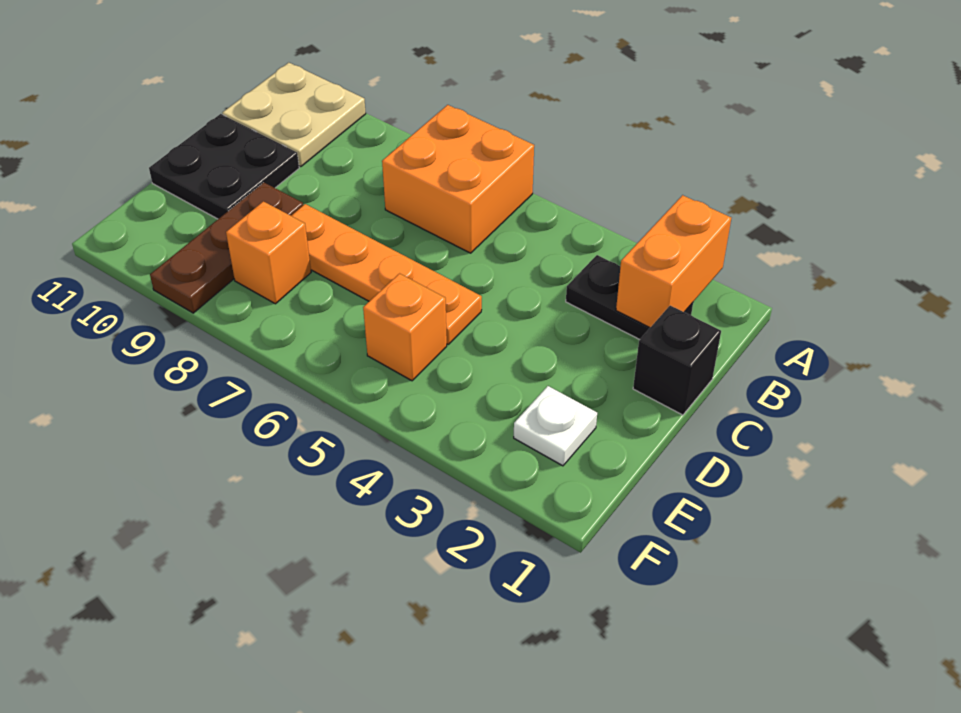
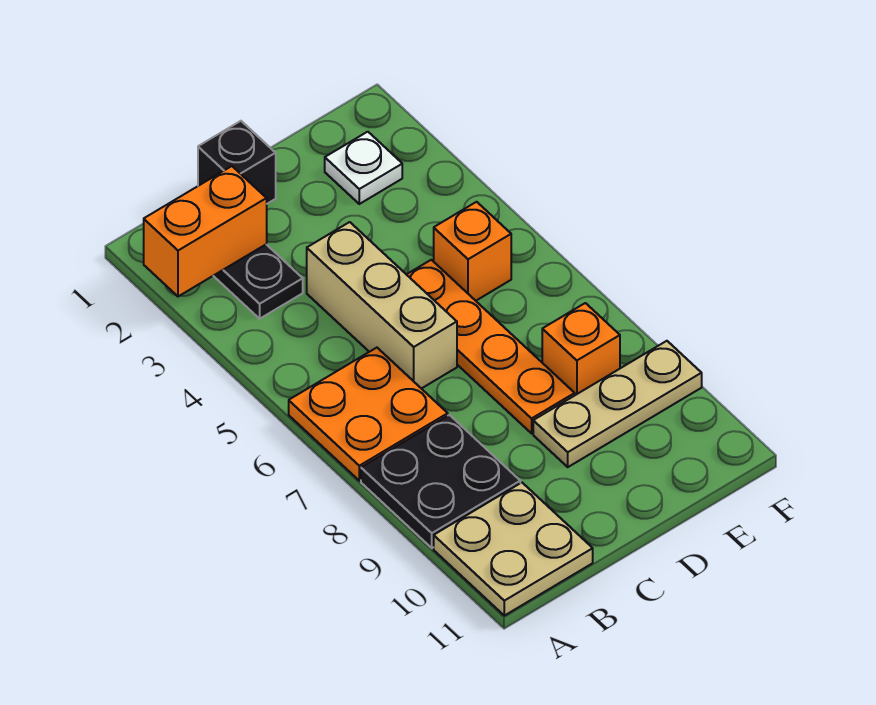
orange 2x2 brick [382,105,534,253] -> orange 2x2 plate [289,348,448,481]
none -> tan 1x3 brick [307,222,457,389]
black 2x2 plate [149,114,299,219] -> black 2x2 plate moved to [361,415,520,548]
brown 1x3 plate [150,182,303,313] -> tan 1x3 plate [533,341,702,467]

